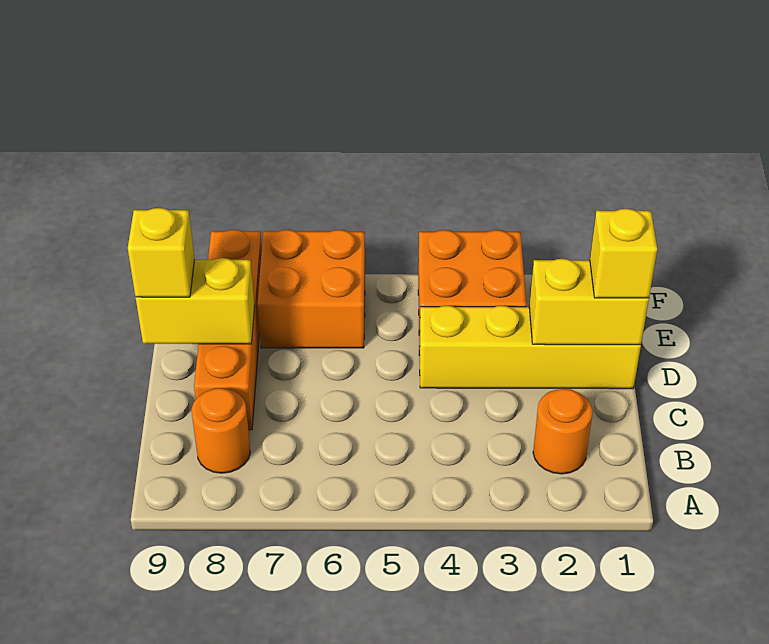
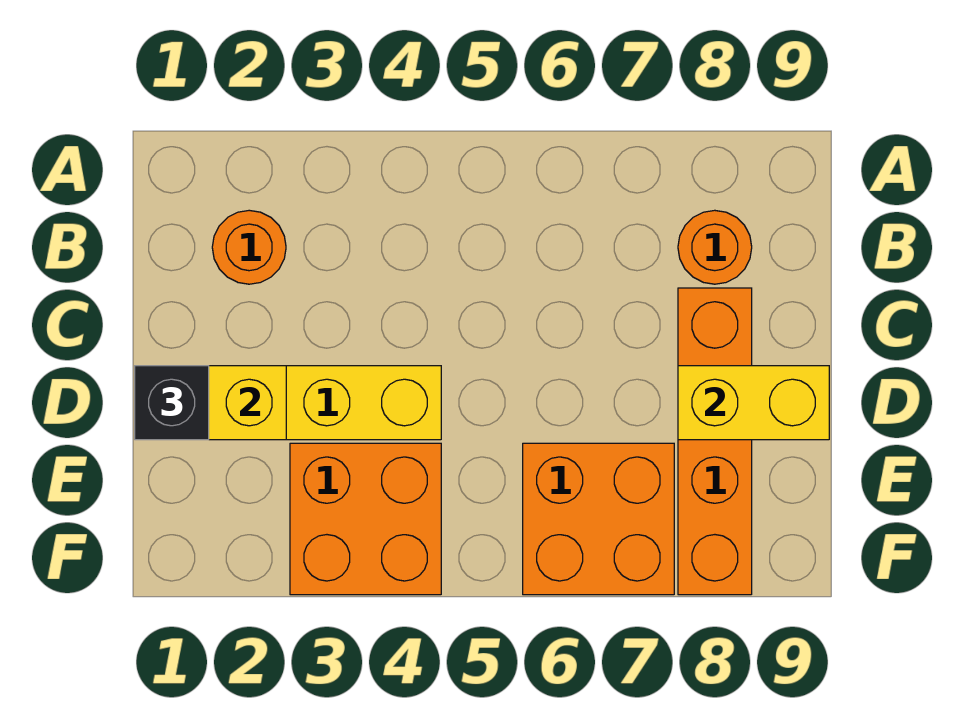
yellow 1x1 brick [590,209,657,298] -> black 1x1 brick [135,366,209,440]
yellow 1x1 brick [128,208,195,297] -> none

